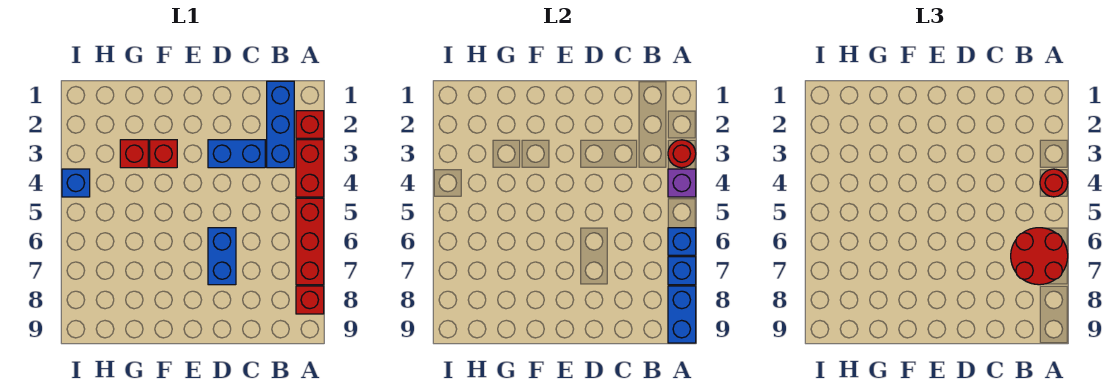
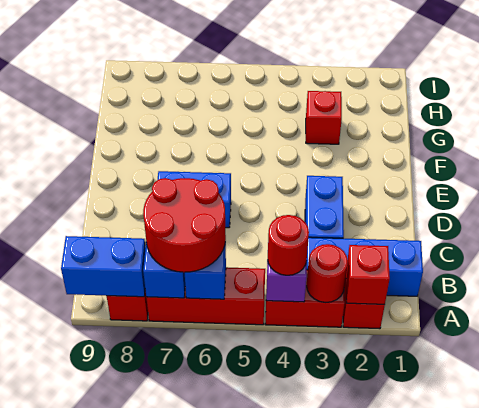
red 1x1 brick [150,140,177,168] -> red 1x1 brick moved to [346,245,390,305]
blue 1x1 brick [62,169,90,197] -> none

